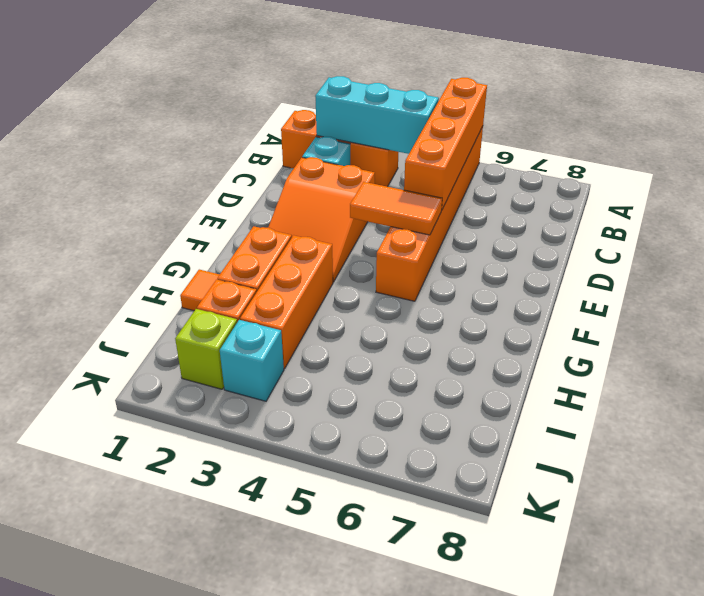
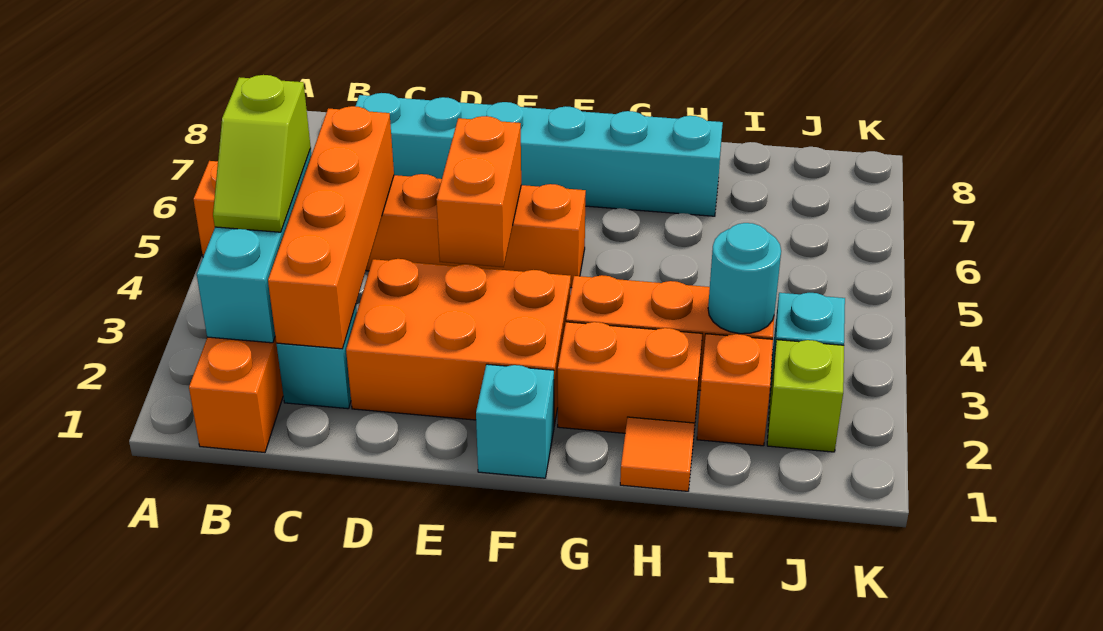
orange 1x4 brick [404,78,487,209] -> orange 1x4 brick turned to [268,106,394,349]
none -> lime 1x2 slope [213,75,311,232]
none -> cyan 1x6 brick [355,93,723,216]
orange 2x3 slope [268,157,375,282] -> orange 2x3 brick [346,259,571,425]
orange 1x2 tile [350,182,442,235] -> orange 1x2 brick [437,116,521,267]
none -> cyan 1x1 brick [476,364,554,478]
none -> cyan 1x1 round brick [708,223,781,334]

